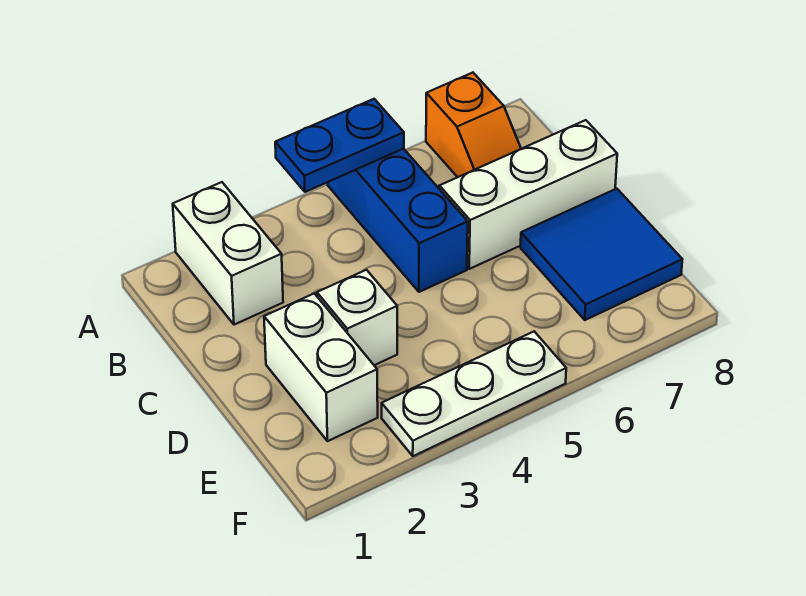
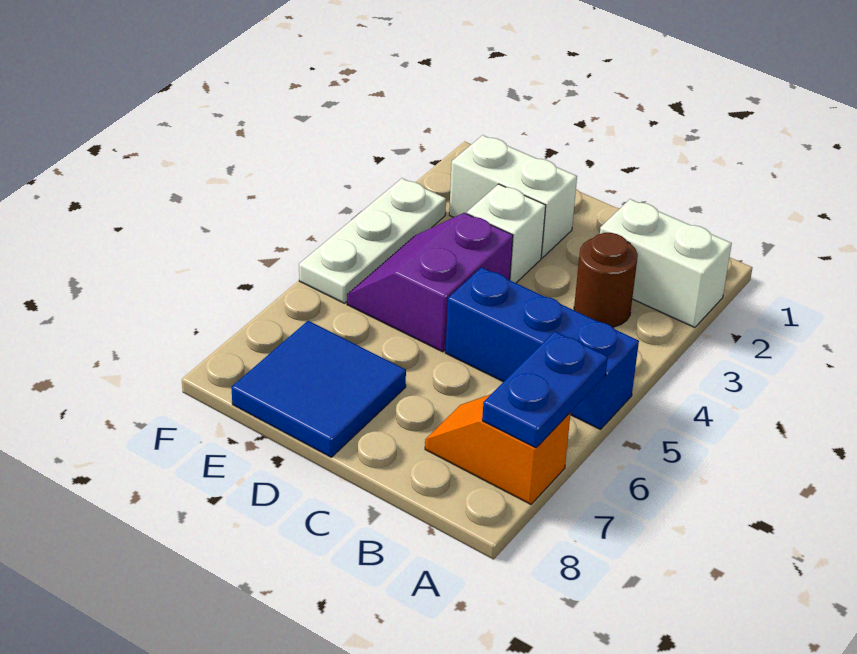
blue 1x2 plate [275,99,404,192] -> blue 1x2 plate moved to [482,331,608,448]
none -> brown 1x1 round brick [574,233,638,327]
white 1x3 brick [439,120,617,269] -> none
none -> purple 2x2 slope [347,213,513,352]

